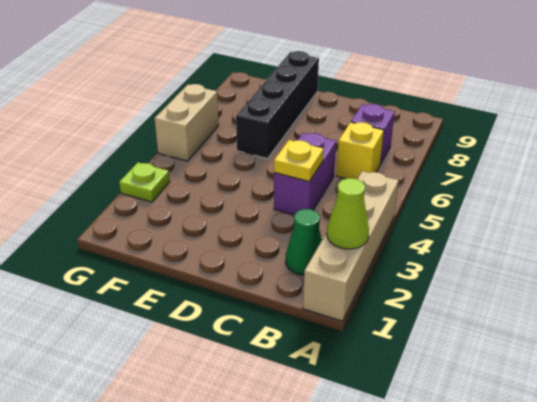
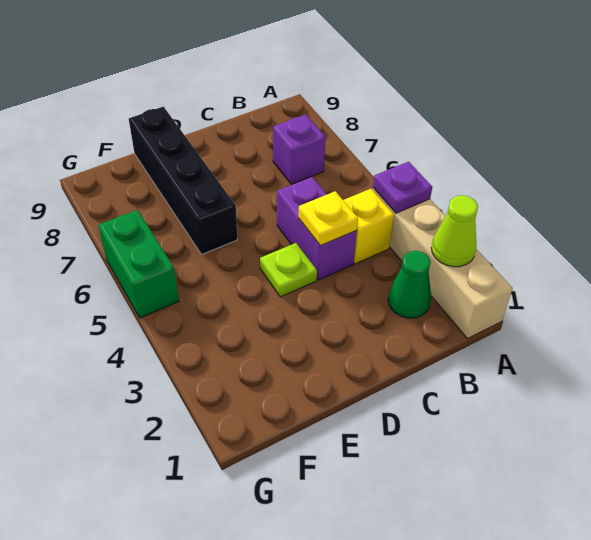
none -> purple 1x1 plate [373,162,432,213]
yellow 1x1 brick [336,122,384,179] -> yellow 1x1 brick moved to [343,189,394,264]
lime 1x1 plate [119,162,170,202] -> lime 1x1 plate moved to [260,243,317,297]
tan 1x2 brick [155,84,219,161] -> green 1x2 brick [98,210,179,318]

